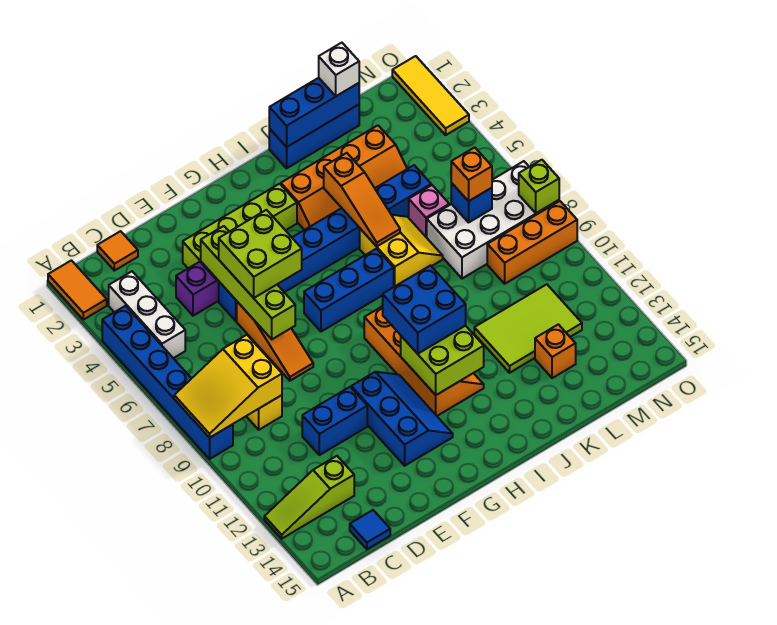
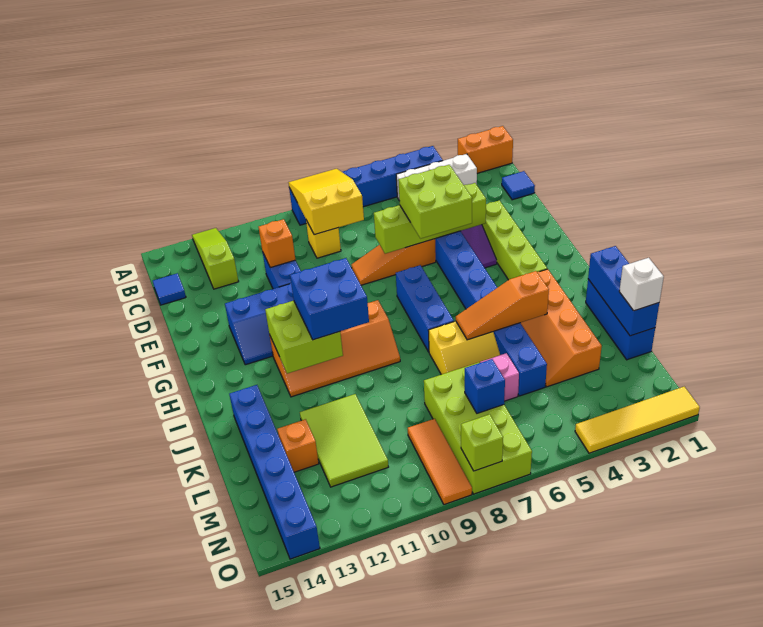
orange 1x2 tile [48,260,107,320] -> orange 1x2 brick [458,126,513,173]
orange 1x1 tile [97,231,138,271] -> blue 1x1 tile [502,171,535,200]
none -> blue 1x6 brick [229,385,320,559]
white 2x4 brick [427,161,559,279] -> lime 2x4 brick [424,362,532,494]
orange 1x1 brick [451,147,492,201] -> orange 1x1 brick moved to [259,219,295,268]
orange 1x3 brick [487,201,577,284] -> orange 1x3 tile [408,419,472,505]
yellow 1x3 tile [392,56,469,135] -> yellow 1x4 tile [575,387,700,453]

